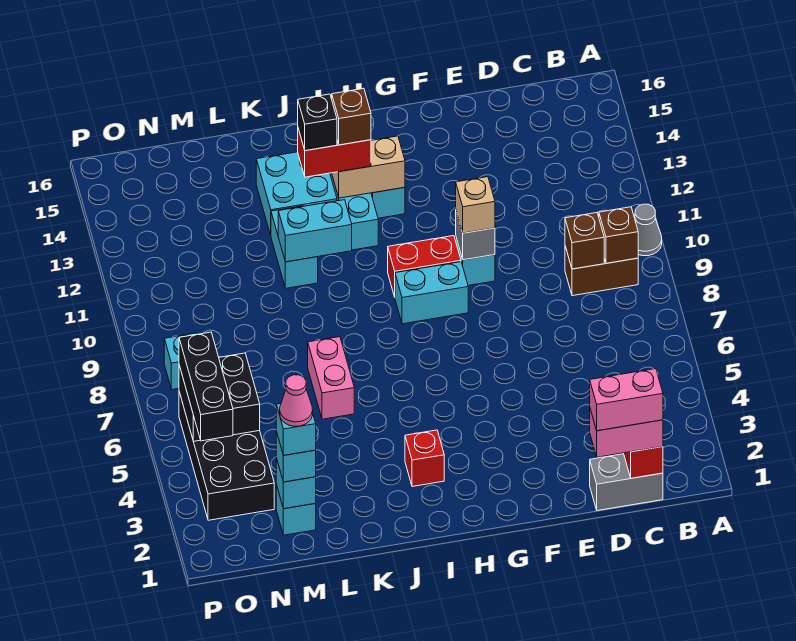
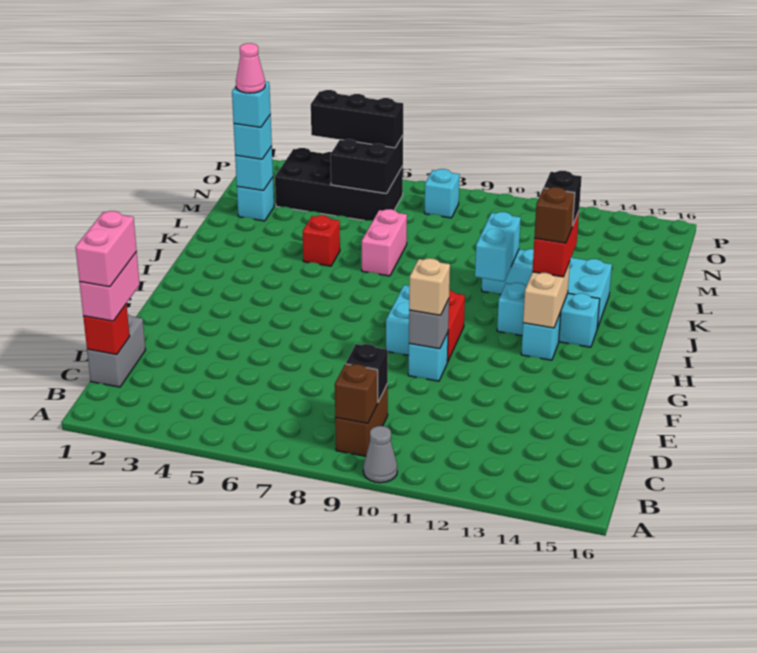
brown 1x1 brick [565,213,604,269] -> black 1x1 brick [346,344,388,402]
red 1x1 brick [405,430,444,487] -> red 1x1 brick moved to [303,215,340,266]
pink 1x2 brick [308,337,354,419] -> pink 1x2 brick turned to [362,209,407,276]

